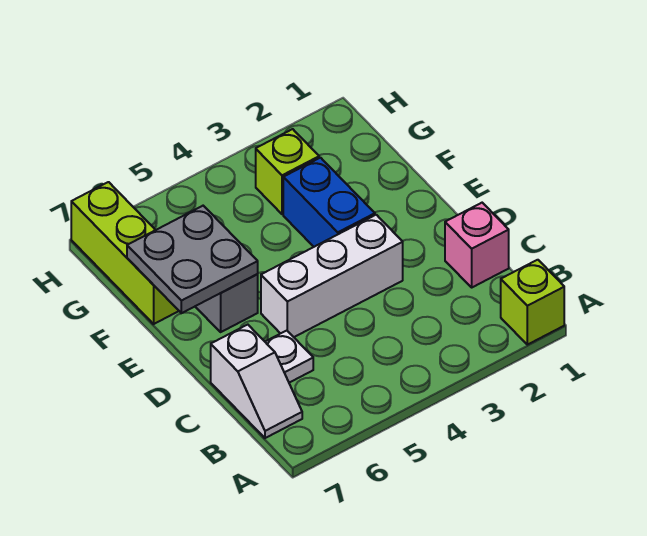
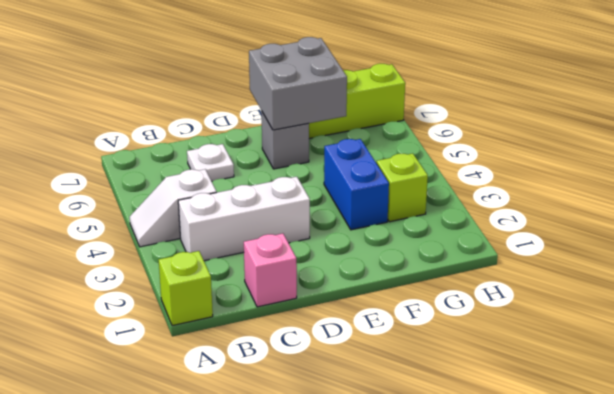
white 1x2 slope [211,325,302,438] -> white 1x2 slope moved to [130,169,217,247]
white 1x3 brick [261,215,403,337] -> white 1x3 brick turned to [178,177,310,261]
blue 1x2 brick [283,158,375,247] -> blue 1x2 brick turned to [324,139,389,230]
grey 2x2 plate [127,206,258,313] -> grey 2x2 brick [249,37,347,130]

